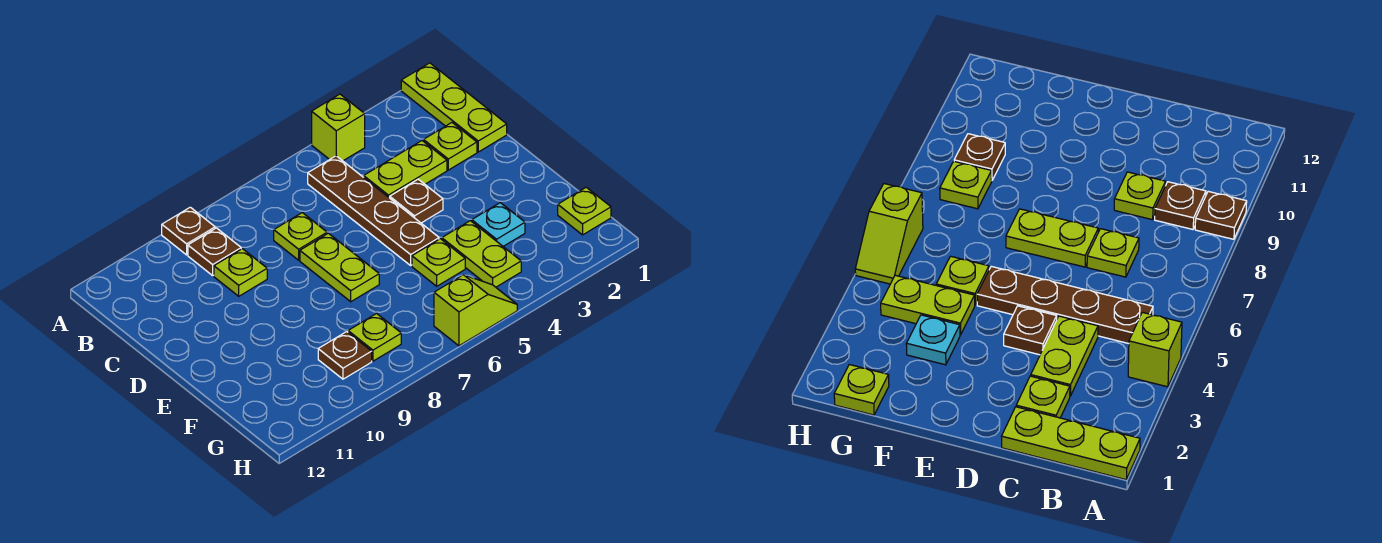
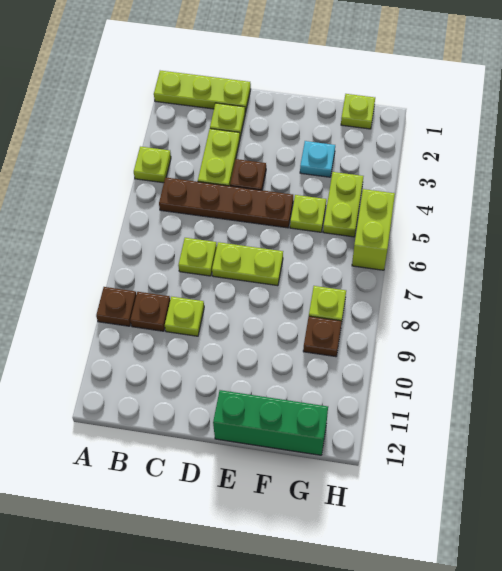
lime 1x1 brick [312,94,365,161] -> lime 1x1 plate [134,147,171,183]
none -> green 1x3 brick [213,390,328,455]
lime 1x2 plate [442,221,521,287] -> lime 1x2 plate turned to [323,172,363,237]
lime 1x2 slope [434,275,517,346] -> lime 1x2 brick [352,189,395,270]

